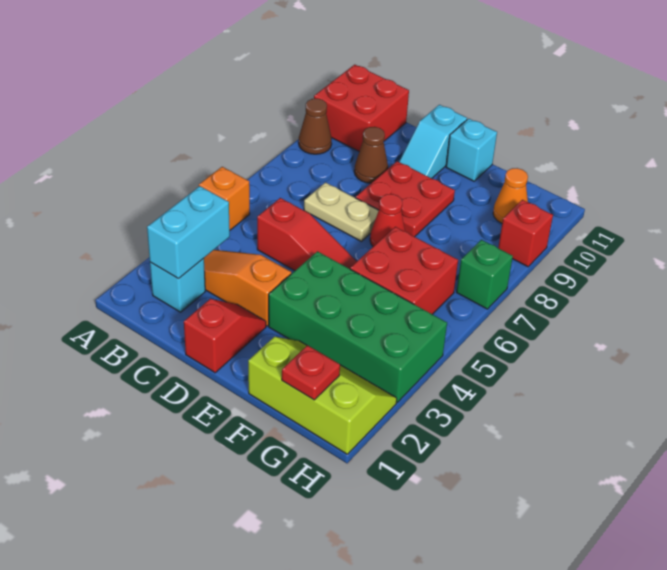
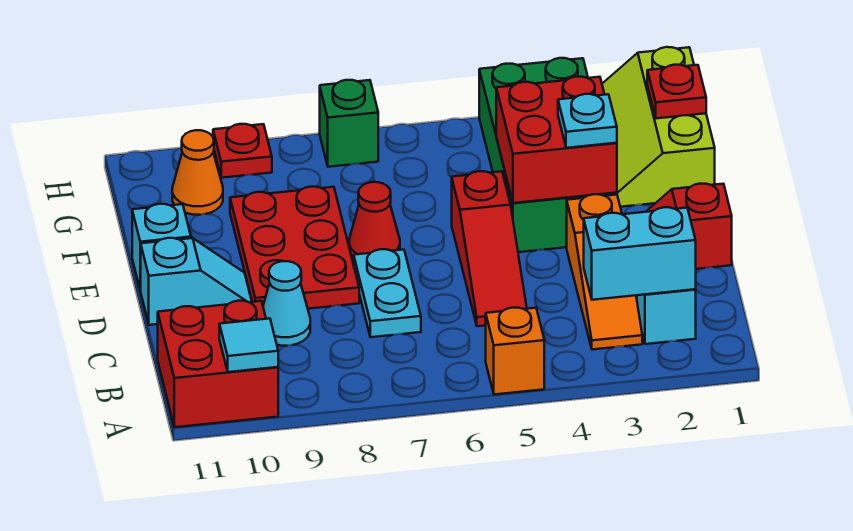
brown 1x1 cone [299,99,332,154] -> none
none -> cyan 1x1 tile [219,319,278,372]
red 1x3 slope [257,198,357,271] -> red 1x3 slope turned to [452,171,527,326]
tan 1x2 plate [304,182,379,241] -> cyan 1x2 plate [354,249,421,337]
brown 1x1 cone [354,127,388,183] -> cyan 1x1 cone [263,261,310,346]
red 2x2 plate [356,161,455,237] -> red 2x3 plate [230,187,359,309]
none -> cyan 1x1 plate [558,94,617,148]
red 2x2 brick [350,227,458,314] -> red 2x2 brick moved to [496,77,617,203]
red 1x1 brick [498,200,553,267] -> red 1x1 plate [213,124,272,178]

